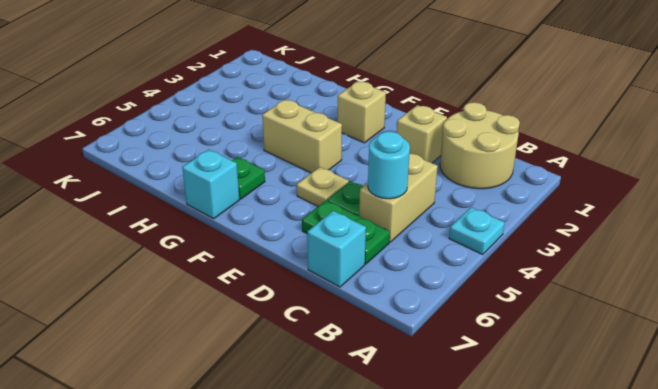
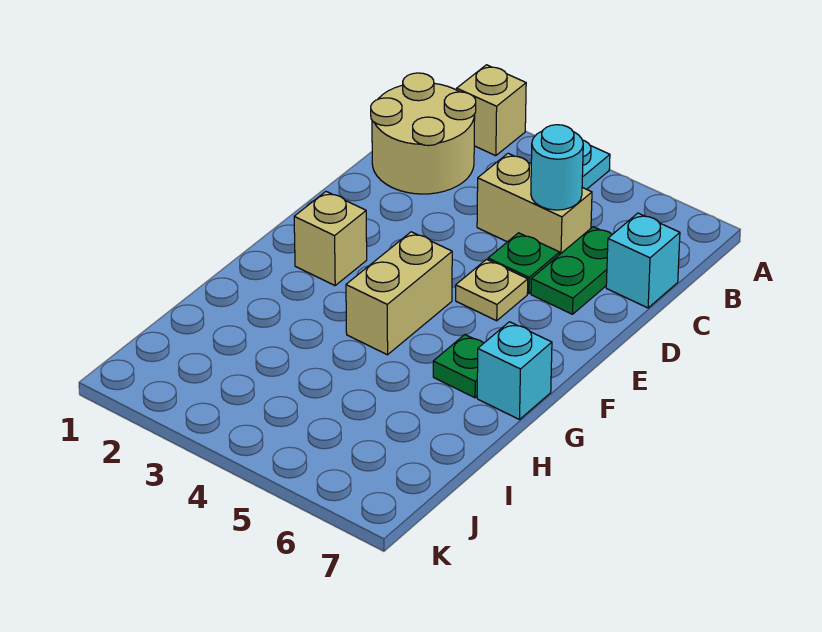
tan 1x1 brick [397,105,447,163] -> tan 1x1 brick moved to [457,65,526,156]

